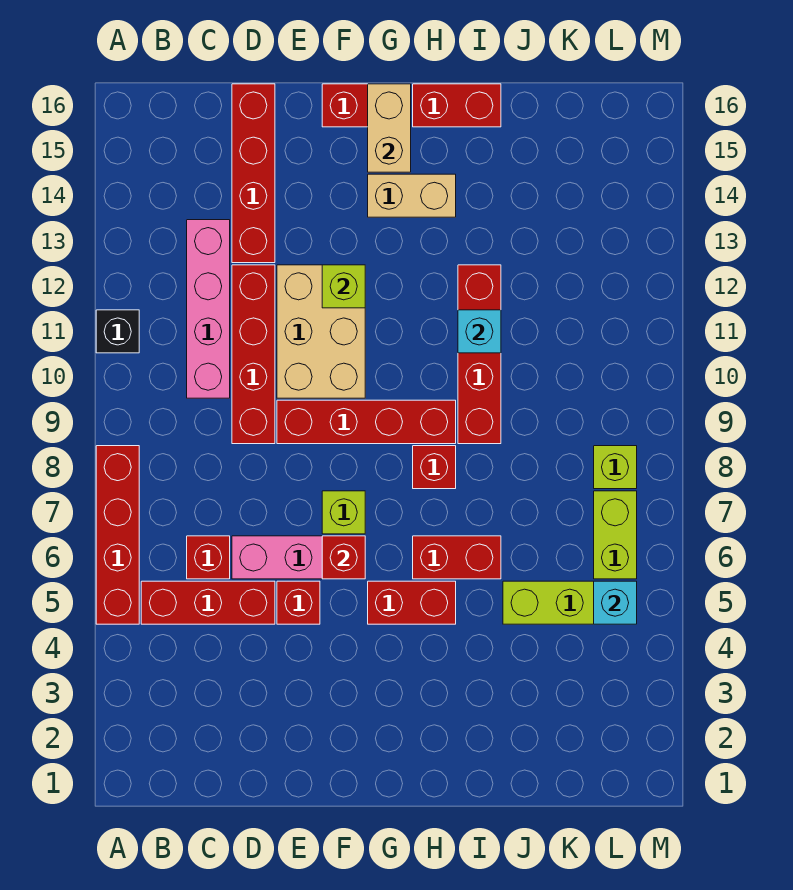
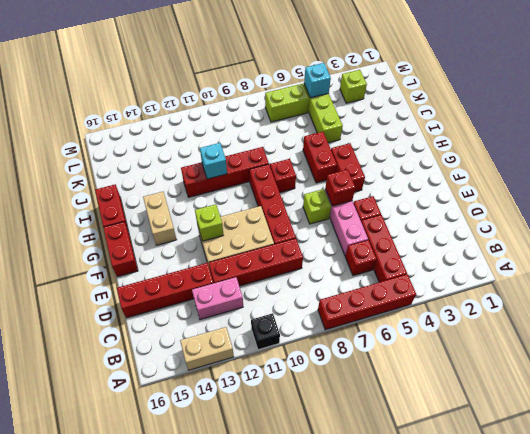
pink 1x4 brick [187,220,230,398] -> pink 1x2 brick [192,277,243,320]
tan 1x2 brick [368,84,411,172] -> tan 1x2 brick moved to [180,327,234,370]
lime 1x1 brick [594,446,637,489] -> lime 1x1 brick moved to [340,70,367,103]

